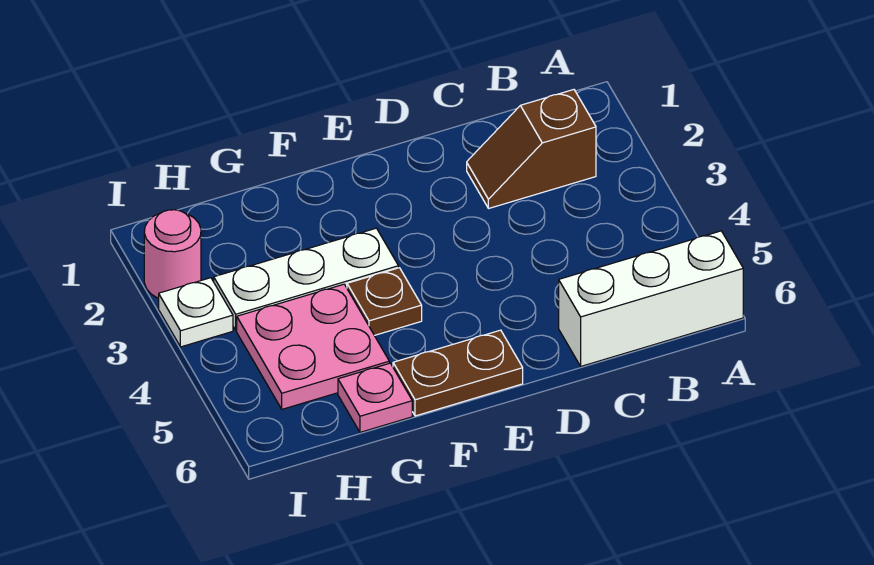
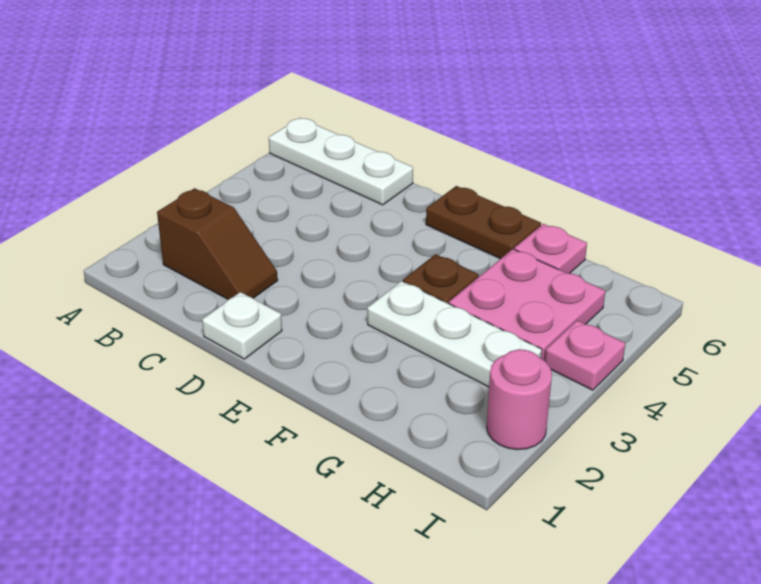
white 1x3 brick [559,231,743,366] -> white 1x3 plate [269,118,413,205]
white 1x1 plate [159,278,233,347] -> white 1x1 plate moved to [202,292,282,359]
none -> pink 1x1 plate [545,321,625,390]

